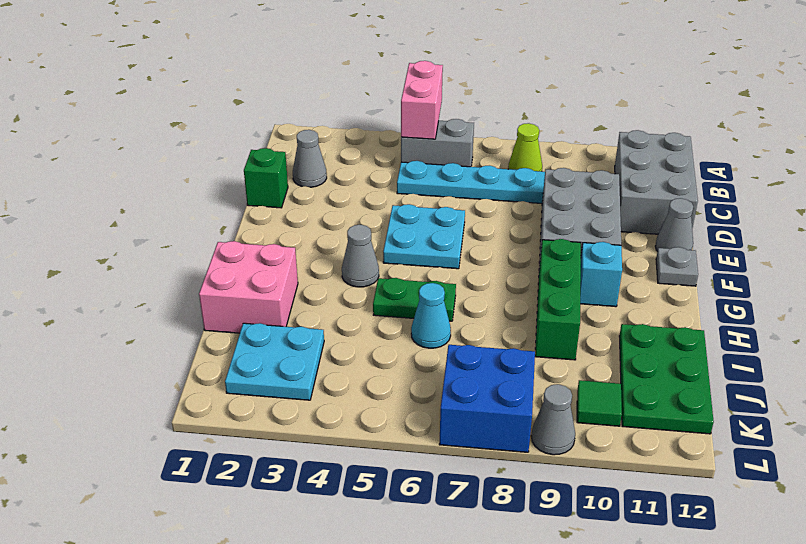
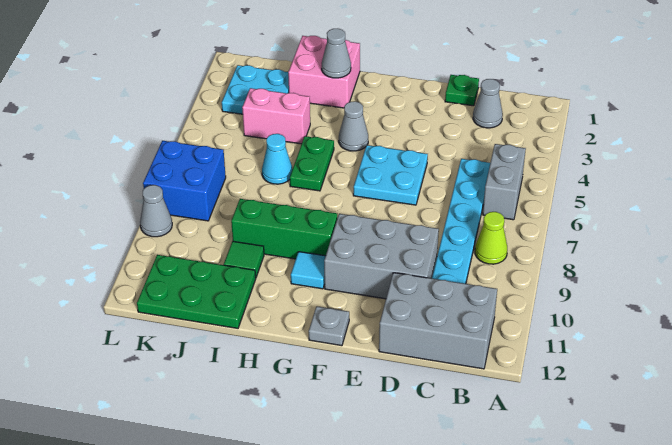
pink 1x2 brick [401,61,443,139] -> pink 1x2 brick moved to [242,88,310,144]
green 1x1 brick [244,148,288,208] -> green 1x1 plate [445,75,479,106]
grey 1x1 cone [655,198,693,251] -> grey 1x1 cone moved to [322,29,351,78]
cyan 1x1 brick [580,242,622,307] -> cyan 1x1 tile [291,252,326,289]
green 1x1 tile [577,380,622,426] -> green 1x1 tile moved to [224,241,264,278]

